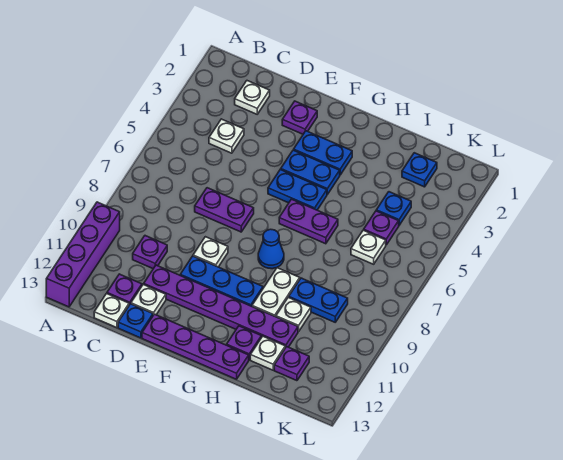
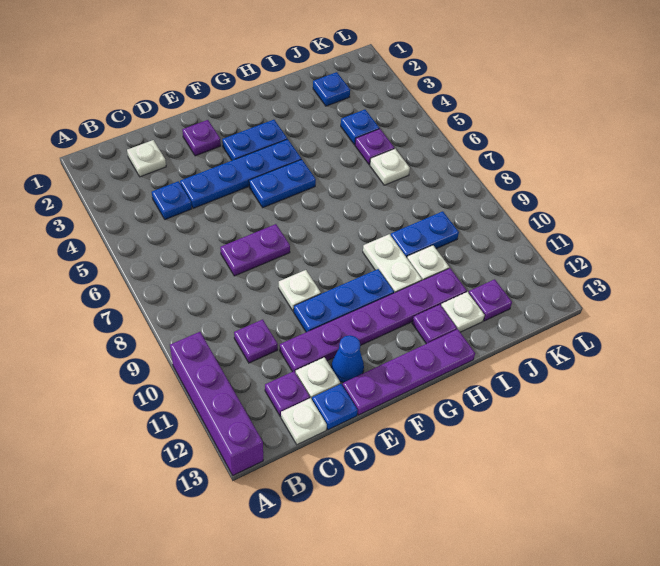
white 1x1 plate [209,119,244,153] -> blue 1x1 plate [152,181,192,220]
blue 1x2 plate [281,150,340,194] -> blue 1x4 plate [180,139,301,208]
purple 1x2 plate [279,199,338,244] -> none
blue 1x1 cone [258,229,284,269] -> blue 1x1 cone moved to [331,335,364,383]

